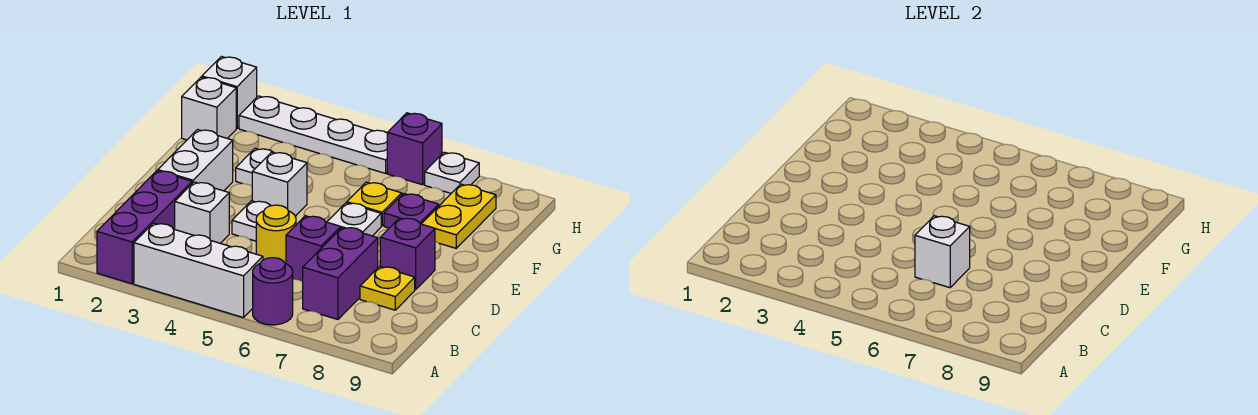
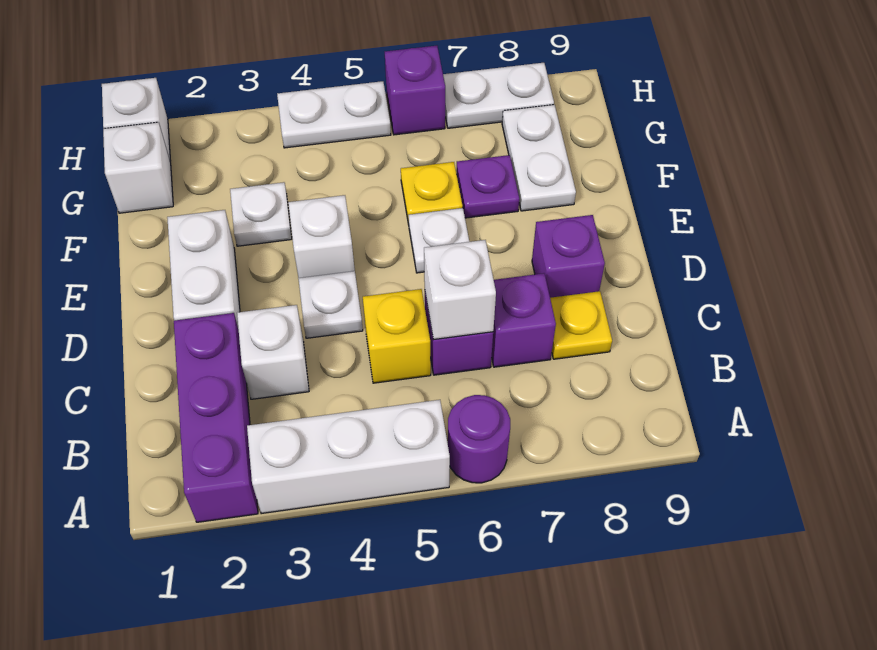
purple 1x2 brick [303,227,378,320] -> purple 1x1 brick [492,273,556,367]
yellow 1x1 round brick [256,205,296,264] -> yellow 1x1 brick [363,289,431,383]
yellow 1x2 plate [422,184,496,248] -> white 1x2 plate [502,105,576,211]
white 1x4 plate [239,96,387,173] -> white 1x2 plate [277,81,391,148]
white 1x1 plate [425,152,479,193] -> white 1x2 plate [443,63,554,128]

